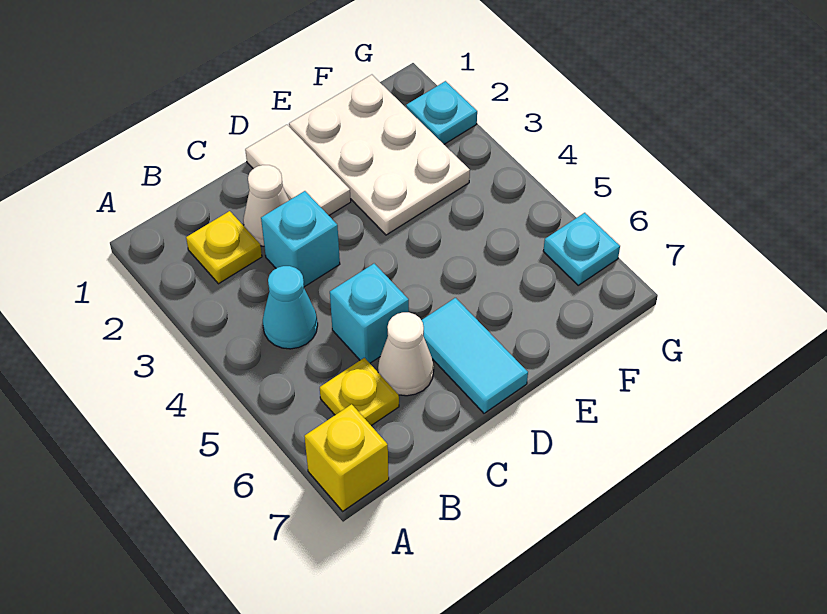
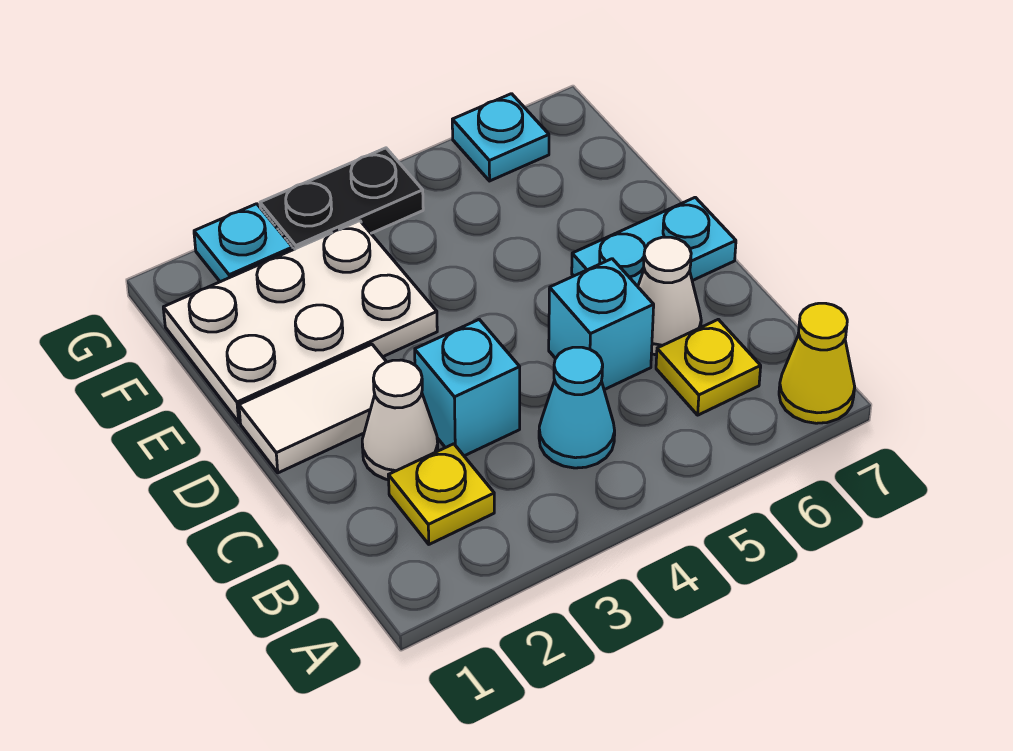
yellow 1x1 brick [304,404,389,511] -> yellow 1x1 cone [779,303,855,423]
cyan 1x2 tile [422,298,528,413] -> cyan 1x2 plate [572,197,736,286]
none -> black 1x2 plate [260,148,423,250]

